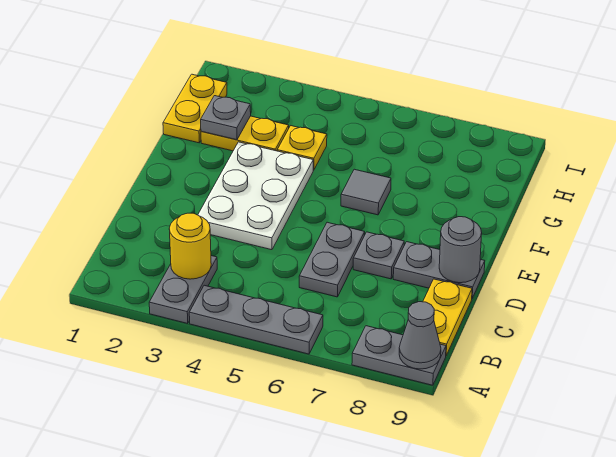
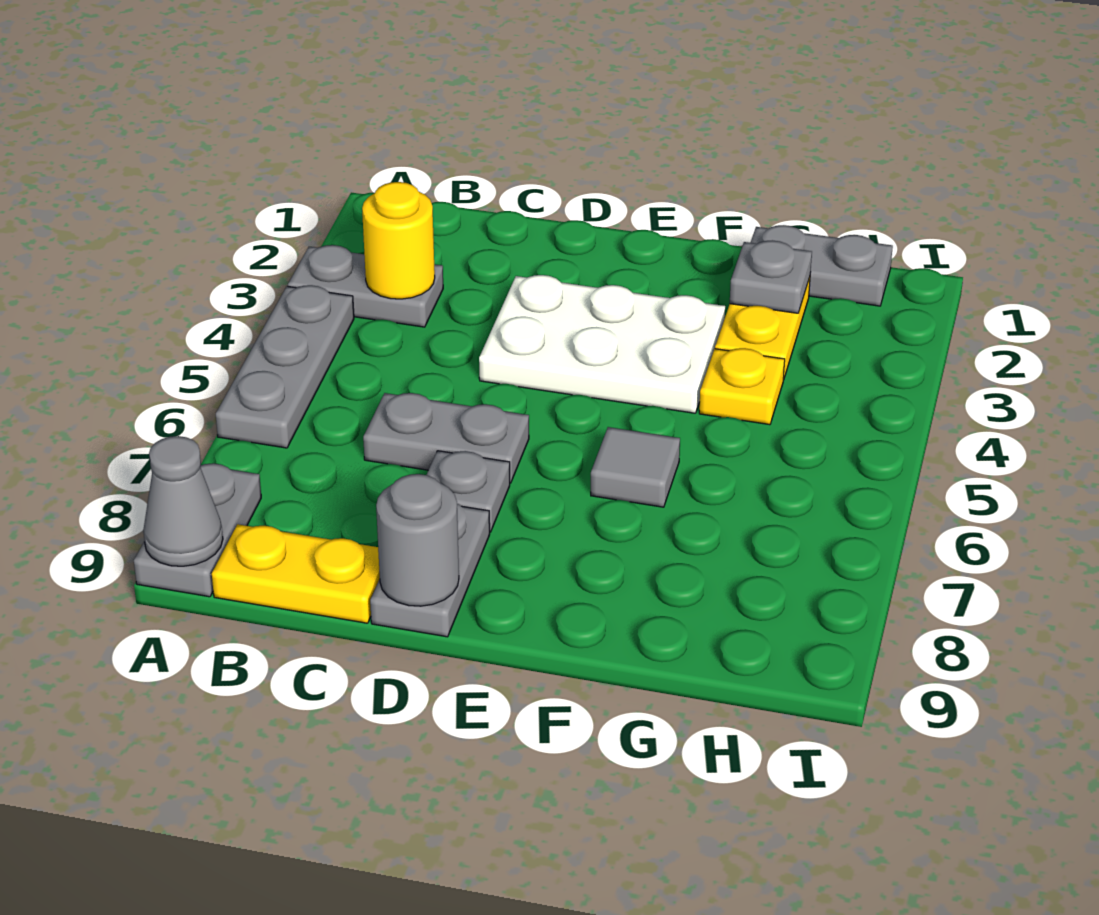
yellow 1x2 plate [163,74,227,143] -> grey 1x2 plate [751,225,893,306]

